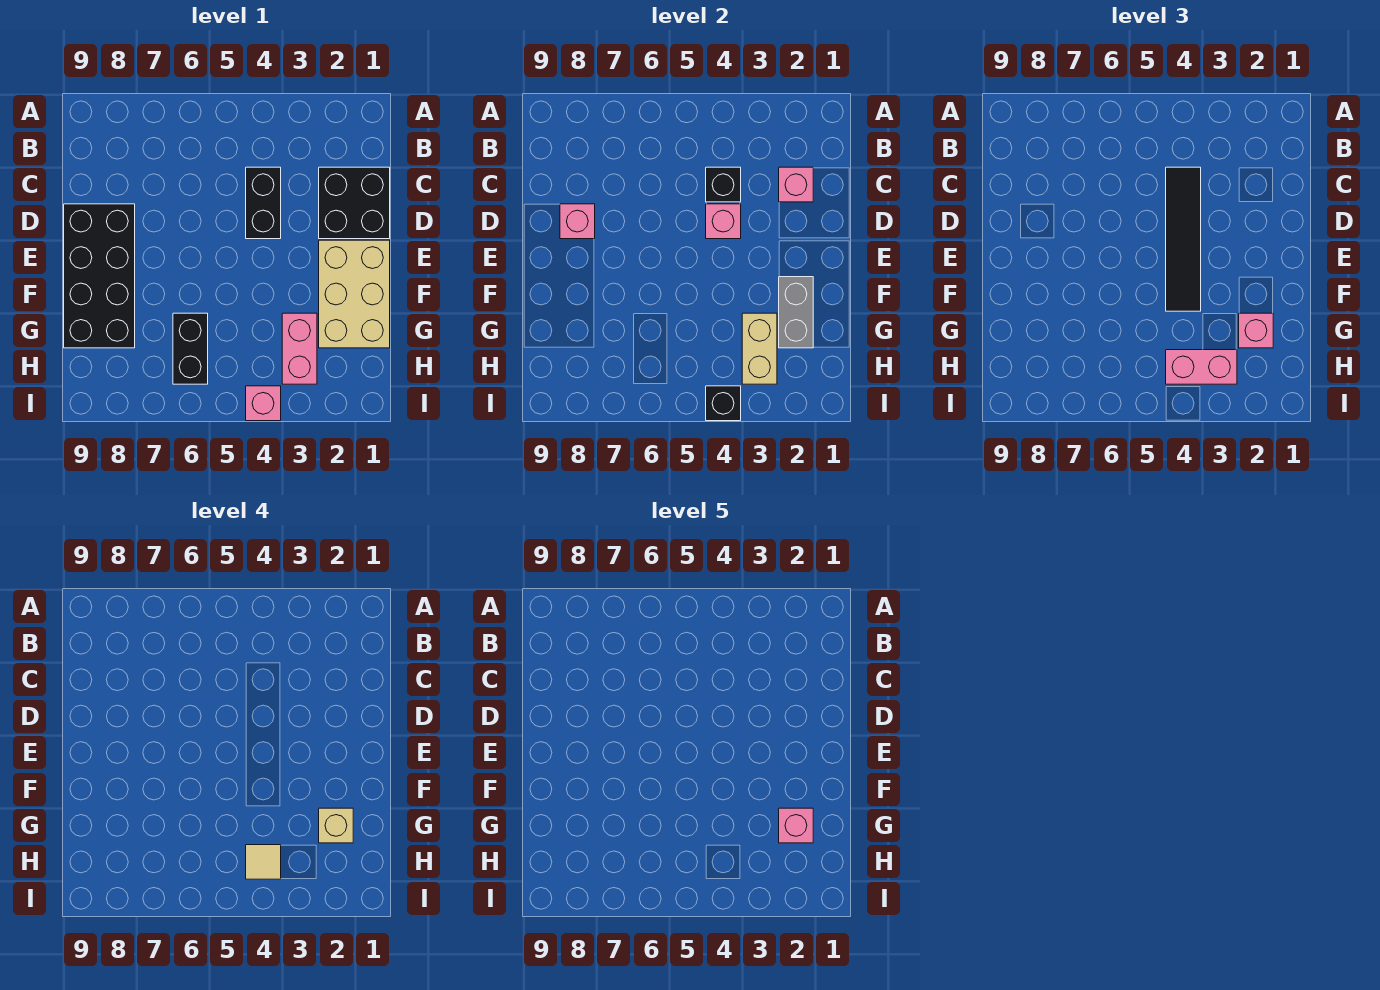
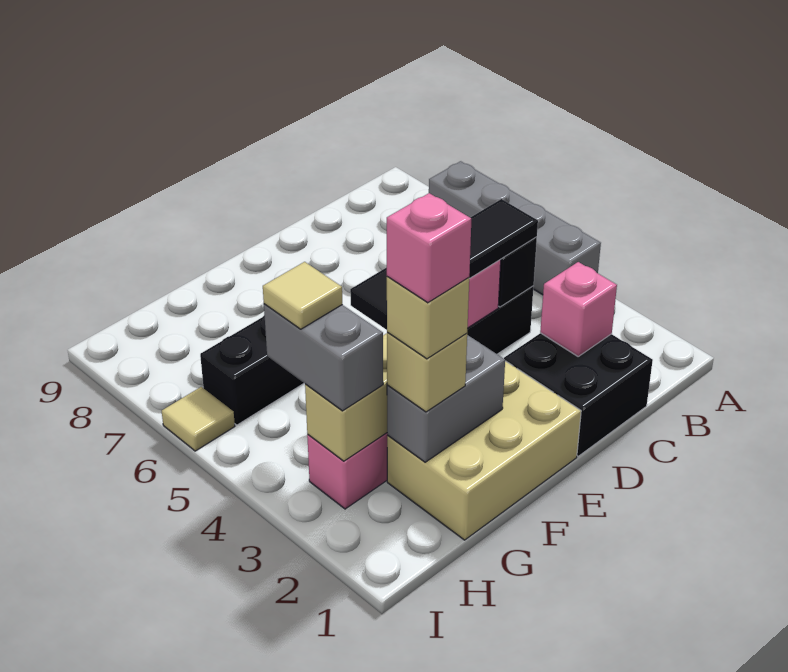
none -> grey 1x4 brick [429,161,601,295]
black 2x4 brick [64,204,135,348] -> none
pink 1x1 brick [560,204,595,239] -> none
pink 1x1 brick [1239,313,1273,348] -> tan 1x1 brick [387,332,467,412]
pink 1x2 brick [1166,350,1237,384] -> grey 1x2 brick [264,304,383,411]
pink 1x1 brick [246,386,281,421] -> none
black 1x1 brick [706,386,741,421] -> none
none -> tan 1x1 tile [162,387,235,451]

